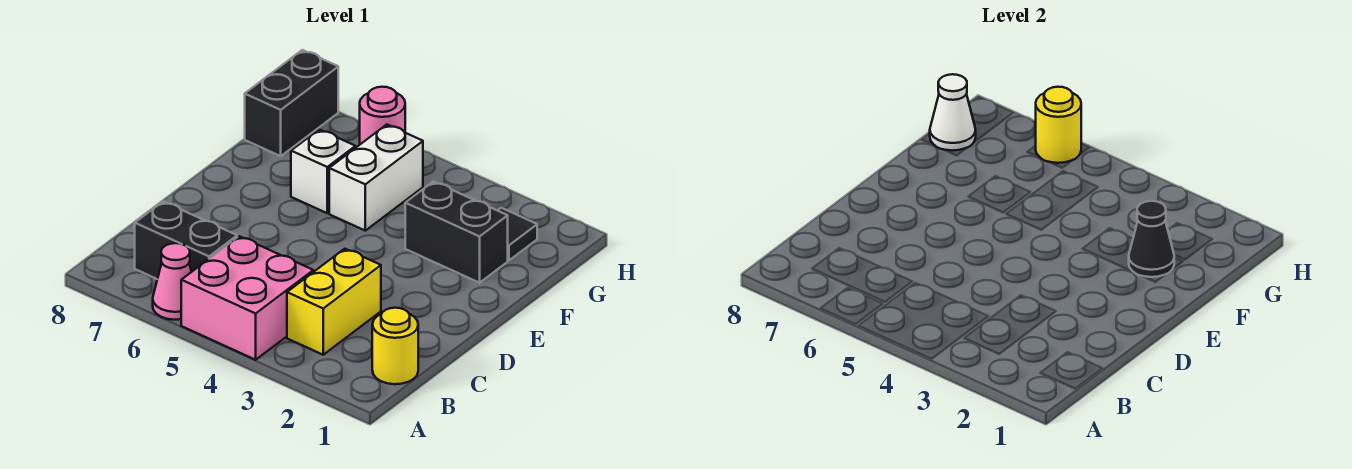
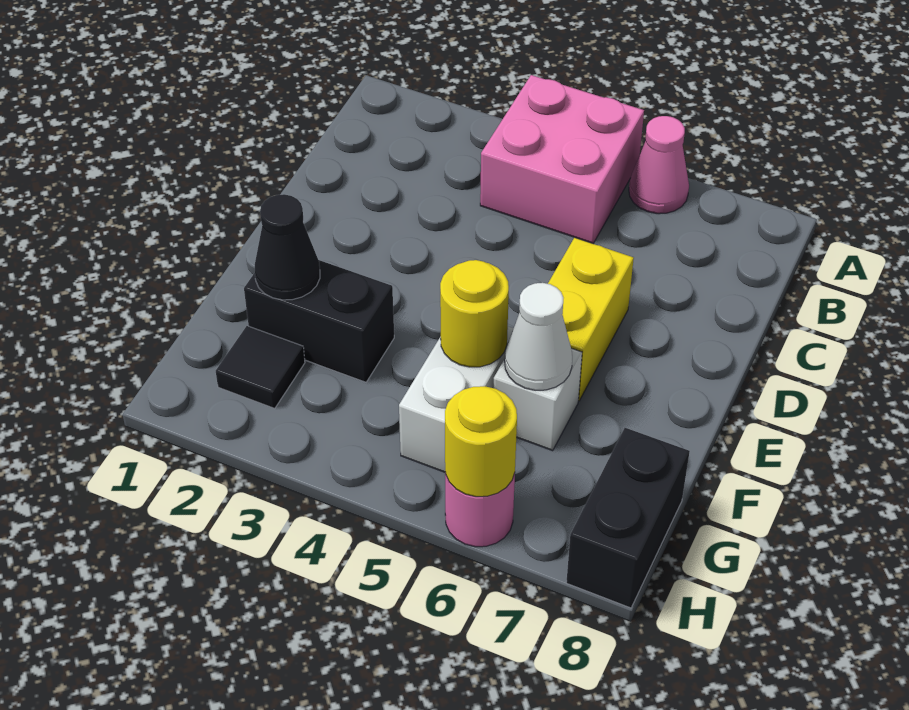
yellow 1x1 round brick [372,308,418,384] -> yellow 1x1 round brick moved to [440,260,509,367]
yellow 1x2 brick [287,249,381,355] -> yellow 1x2 brick moved to [548,238,634,401]
black 1x2 brick [135,202,237,279] -> none
white 1x1 cone [930,74,976,151] -> white 1x1 cone moved to [505,283,572,390]

